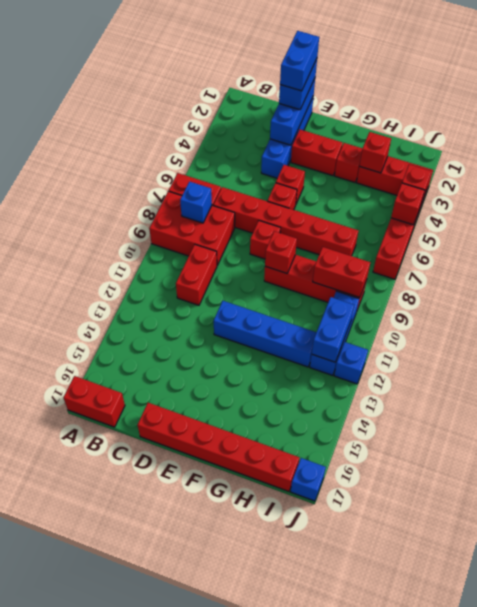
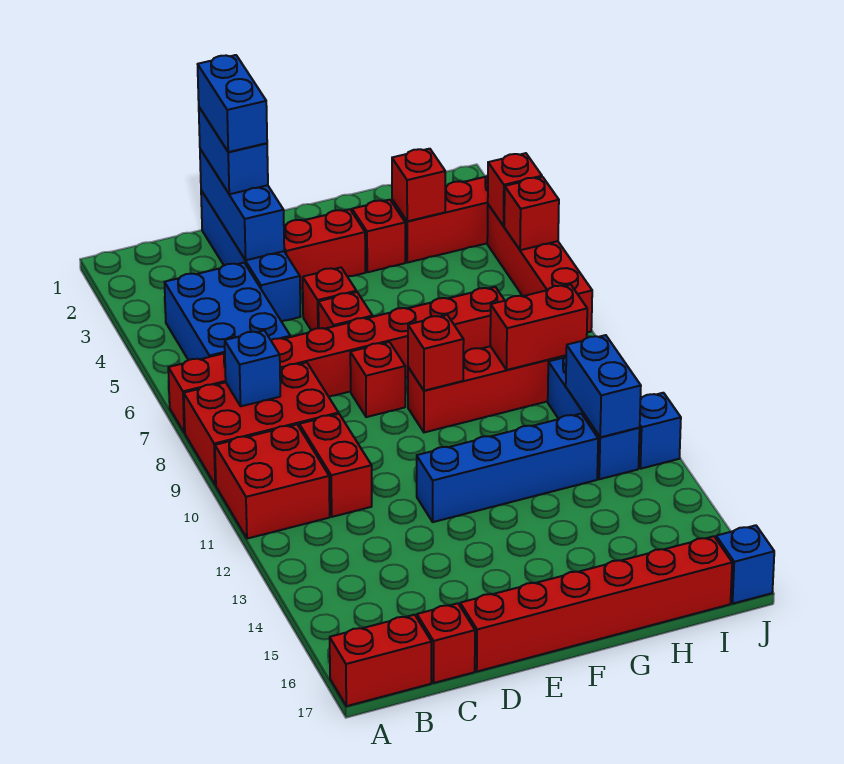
none -> red 2x2 brick [215,425,330,539]
none -> blue 2x3 brick [164,263,290,360]
none -> red 1x1 brick [417,603,475,683]

